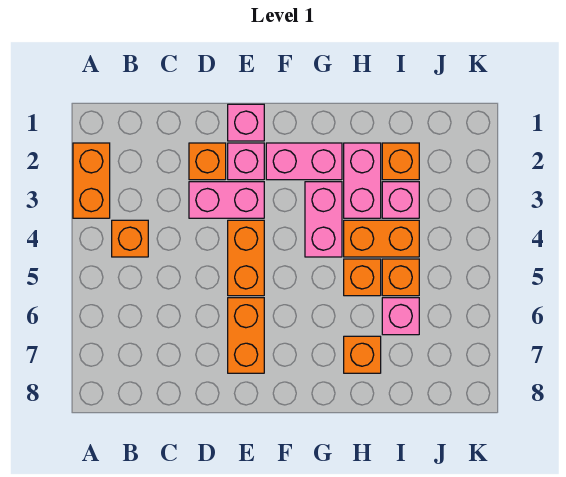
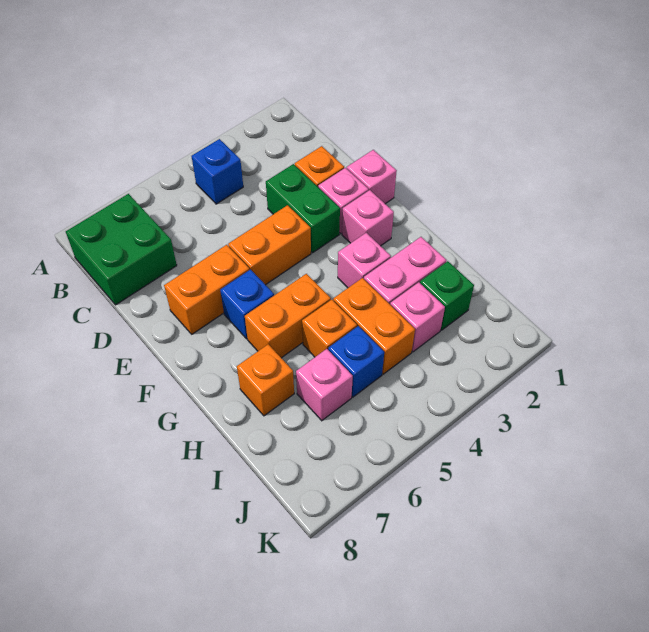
orange 1x2 brick [73,143,110,218] -> orange 1x2 brick moved to [245,274,331,358]
orange 1x1 brick [112,220,148,257] -> blue 1x1 brick [191,139,243,204]
none -> green 2x2 brick [66,194,177,305]
pink 1x2 brick [189,182,264,218] -> green 1x2 brick [266,164,340,253]
pink 1x2 brick [266,143,342,180] -> pink 1x1 brick [342,190,394,246]
none -> blue 1x1 brick [220,270,274,339]
pink 1x2 brick [305,182,342,257] -> pink 1x1 brick [338,233,391,288]
orange 1x1 brick [382,143,419,180] -> green 1x1 brick [420,261,474,330]
orange 1x1 brick [382,259,419,296] -> blue 1x1 brick [328,326,384,397]

